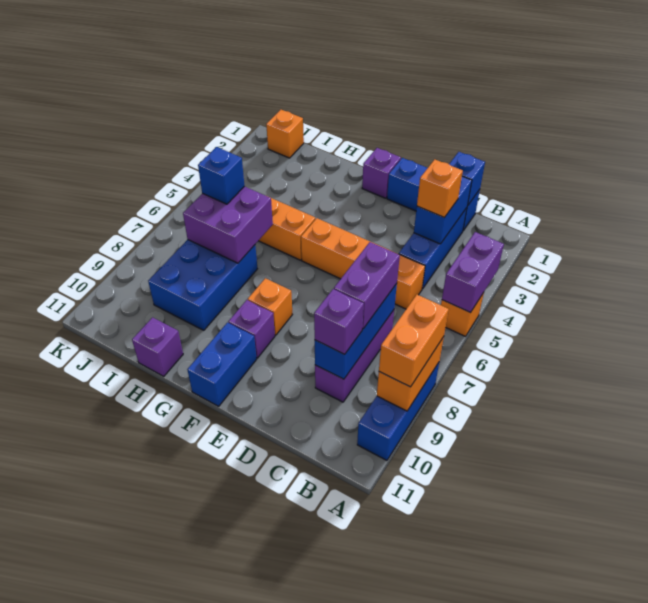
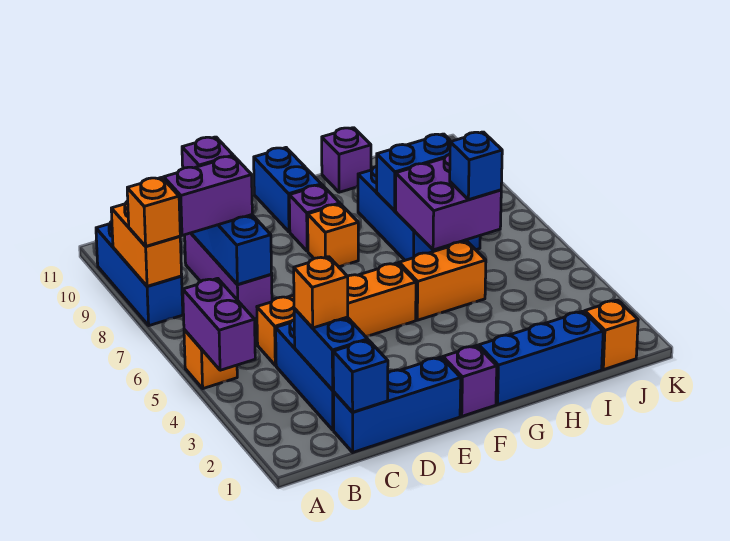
orange 1x2 brick [379,295,449,387] -> orange 1x1 brick [127,177,180,246]
purple 1x2 brick [334,242,400,329] -> purple 1x2 brick turned to [164,156,252,235]
none -> blue 1x3 brick [479,311,603,404]
none -> blue 1x2 brick [377,134,451,211]

